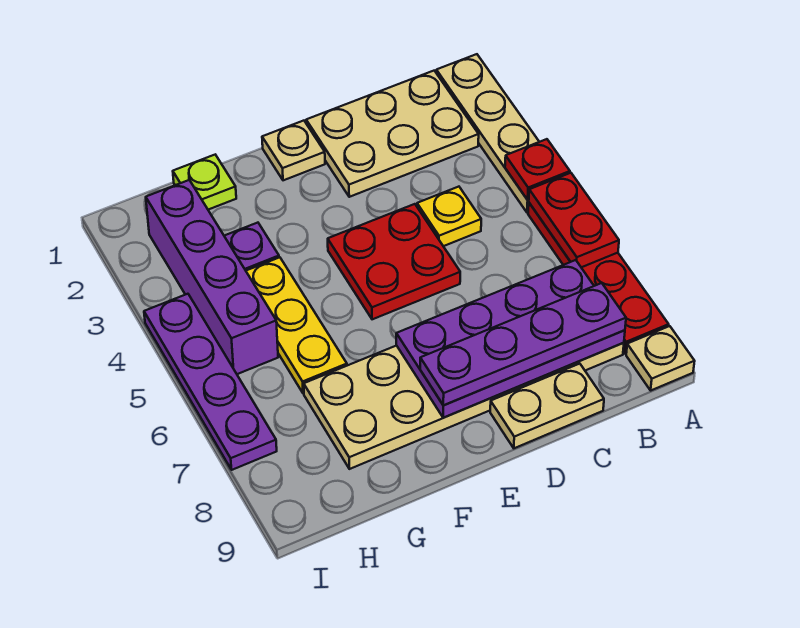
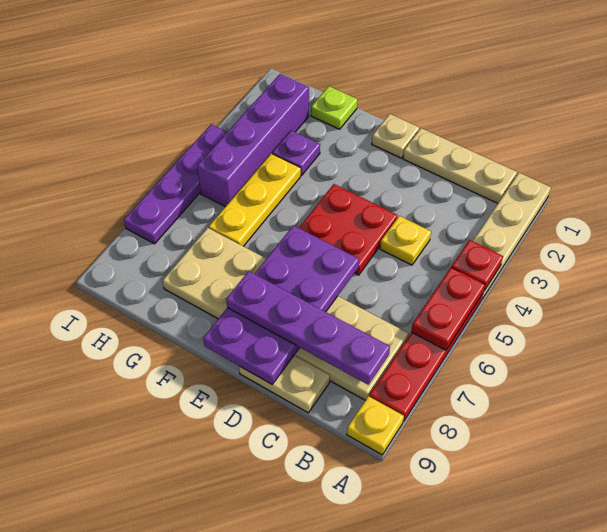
tan 1x1 plate [626,326,695,390] -> yellow 1x1 plate [347,396,404,455]
tan 2x3 plate [306,71,479,197] -> tan 1x3 plate [403,128,517,203]
purple 2x4 plate [396,260,625,418] -> purple 2x4 plate turned to [203,225,359,384]

